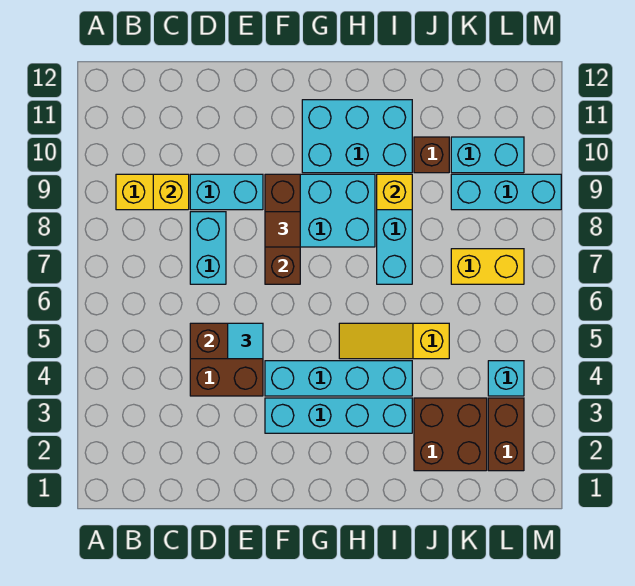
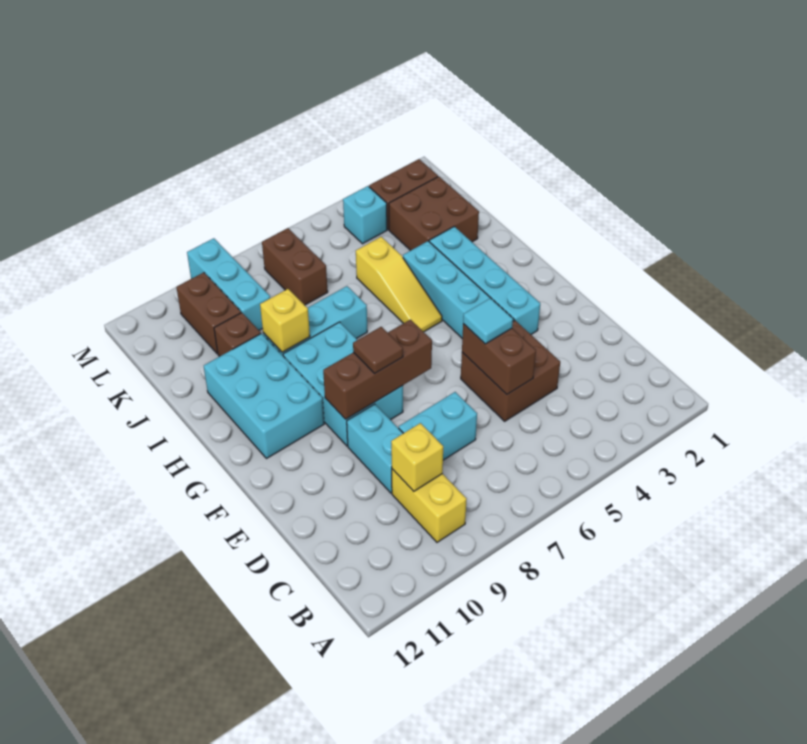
yellow 1x2 brick [451,249,524,284] -> brown 1x2 brick [262,228,328,305]
cyan 1x2 brick [451,137,524,173] -> brown 1x2 brick [176,272,241,354]

